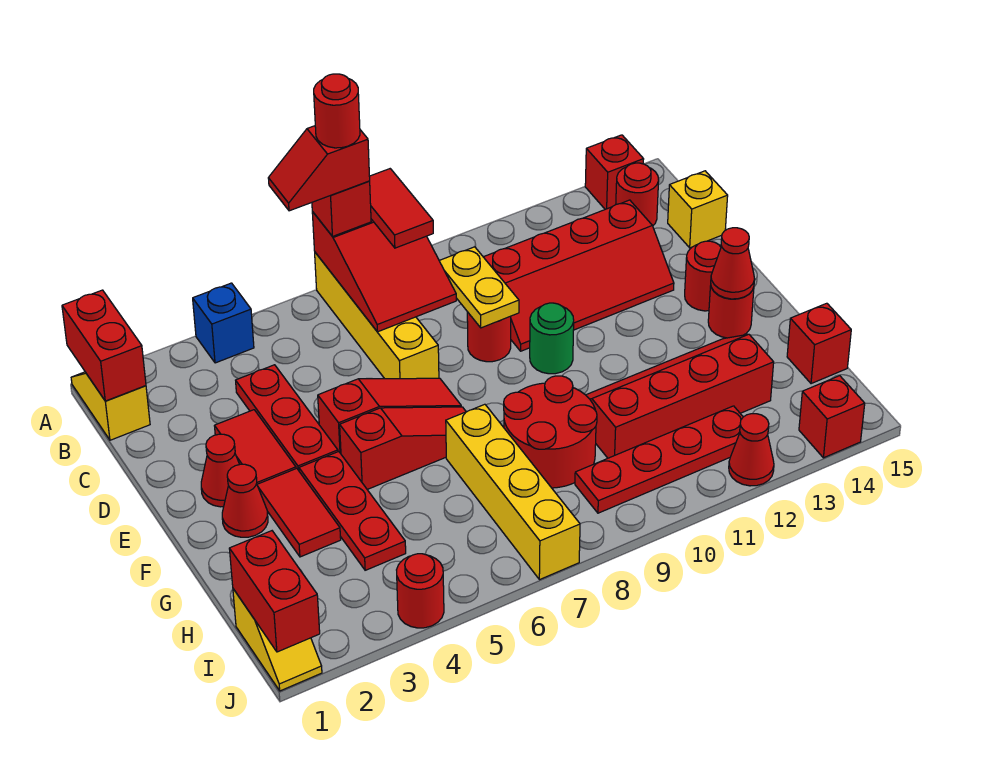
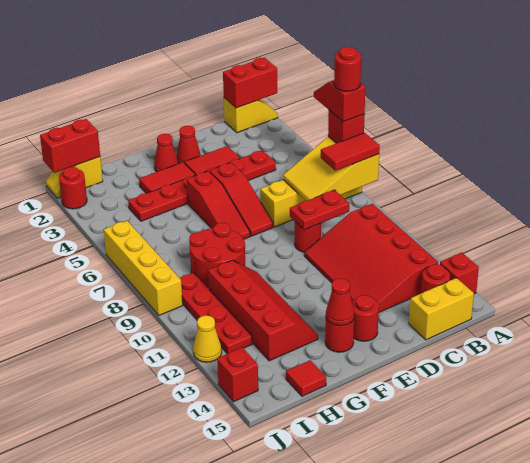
blue 1x1 brick [193,283,254,363] -> none
red 2x3 slope [312,212,456,332] -> yellow 2x3 slope [283,137,379,200]
yellow 1x2 plate [439,247,519,328] -> red 1x2 plate [290,190,349,230]
red 2x4 slope [484,200,674,351] -> red 3x4 slope [305,204,438,312]
yellow 1x1 brick [668,171,728,248] -> yellow 1x2 brick [409,278,474,340]
green 1x1 round brick [530,303,574,374] -> none
yellow 1x4 brick [446,404,580,580] -> yellow 1x4 brick turned to [104,221,183,315]
red 1x1 brick [787,303,851,384] -> red 1x1 tile [286,360,326,396]
red 1x1 round brick [397,554,444,628] -> red 1x1 round brick moved to [59,167,87,209]
red 1x1 cone [729,414,774,486] -> yellow 1x1 cone [193,316,222,362]

